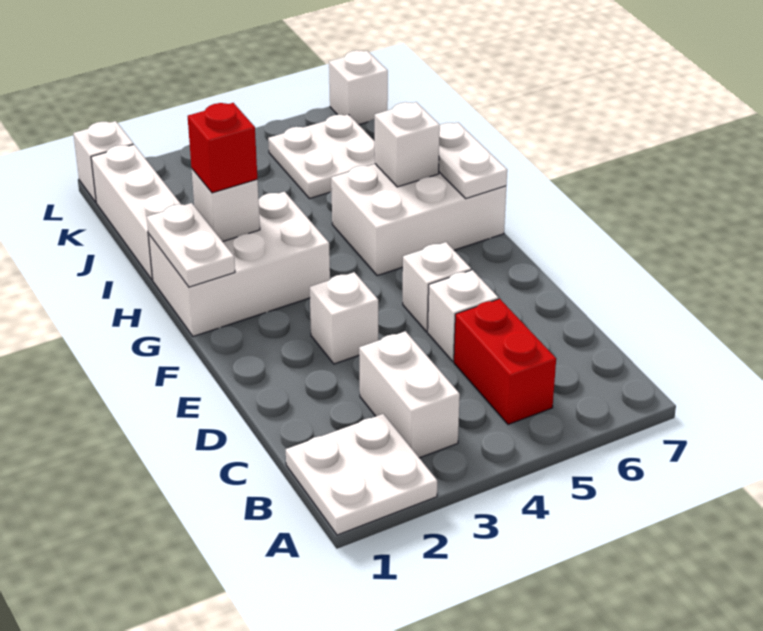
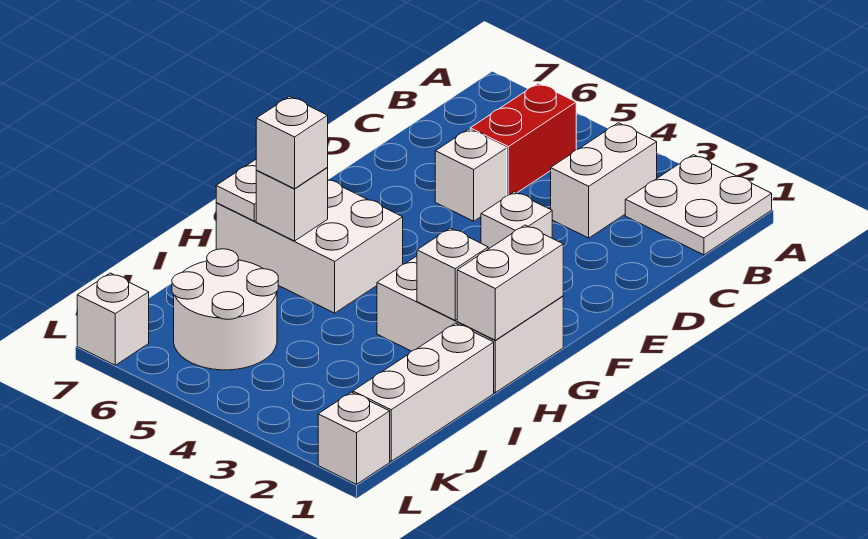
white 1x1 brick [403,242,471,332] -> white 1x1 brick moved to [256,97,328,189]
white 1x2 plate [147,203,235,287] -> white 1x2 brick [457,225,563,340]
red 1x1 brick [188,103,257,193] -> none
white 2x2 plate [268,114,375,199] -> white 2x2 round brick [172,249,278,370]

